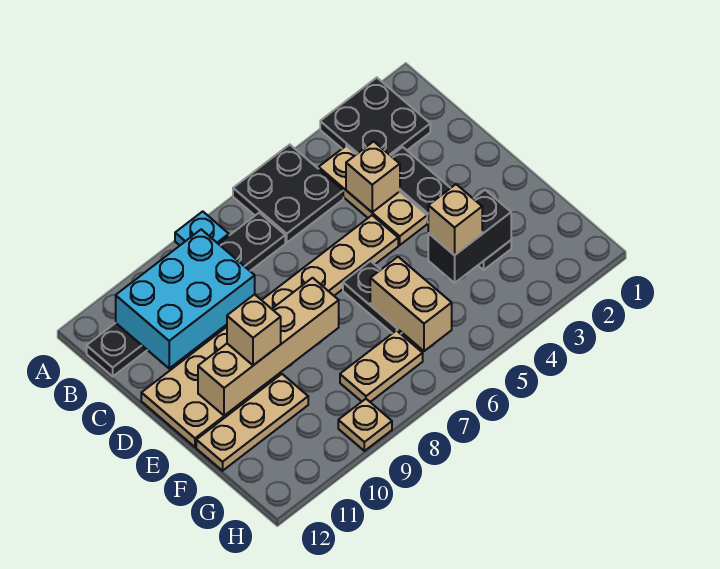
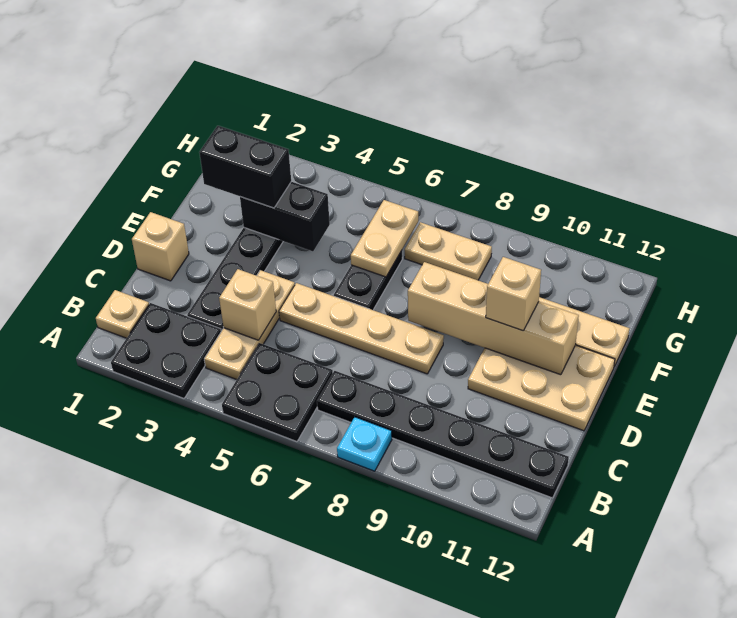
cyan 2x3 brick [116,229,255,368] -> none
none -> black 1x2 brick [199,126,291,208]
tan 1x1 brick [428,184,482,255] -> tan 1x1 brick moved to [132,212,189,281]
tan 1x2 brick [370,257,452,351] -> tan 1x2 plate [351,200,418,277]
tan 1x1 plate [338,399,392,451] -> tan 1x1 plate moved to [96,290,149,338]

